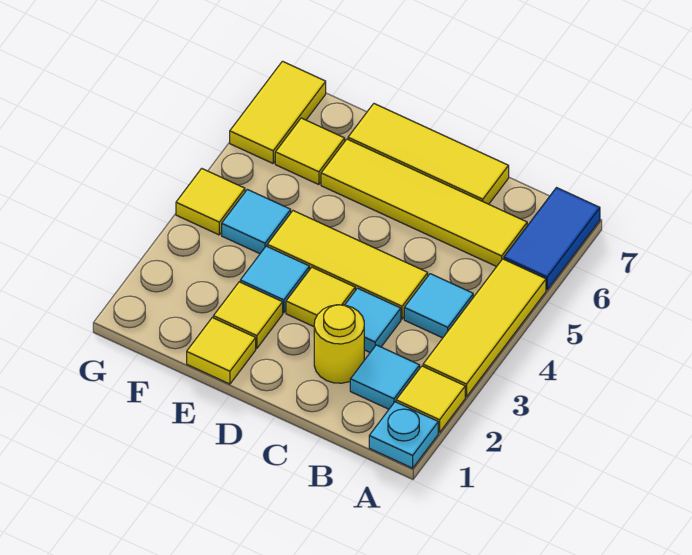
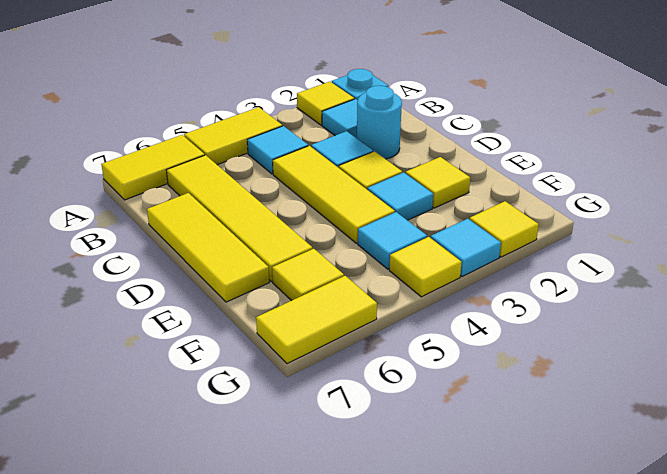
yellow 1x3 tile [423,259,546,397] -> yellow 1x2 tile [184,107,282,165]
blue 1x2 tile [504,188,600,290] -> yellow 1x2 tile [101,135,205,200]
yellow 1x1 round brick [314,305,364,383] -> cyan 1x1 round brick [357,86,402,159]
yellow 1x1 tile [187,318,256,384] -> yellow 1x1 tile moved to [469,201,539,257]
none -> cyan 1x1 tile [431,219,501,277]

